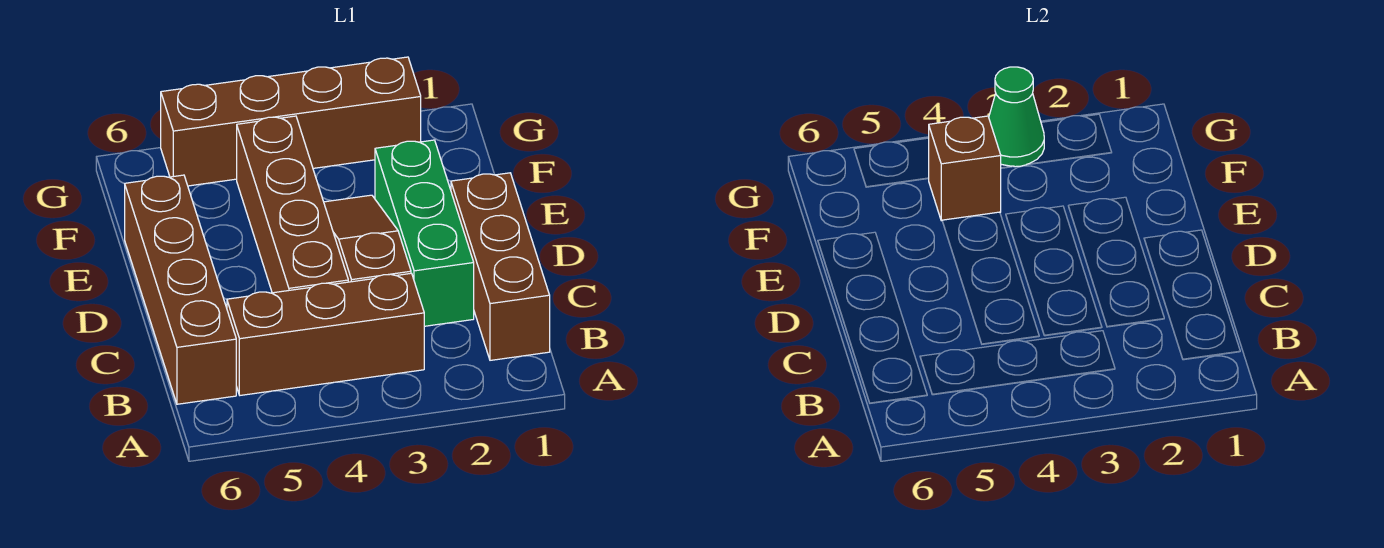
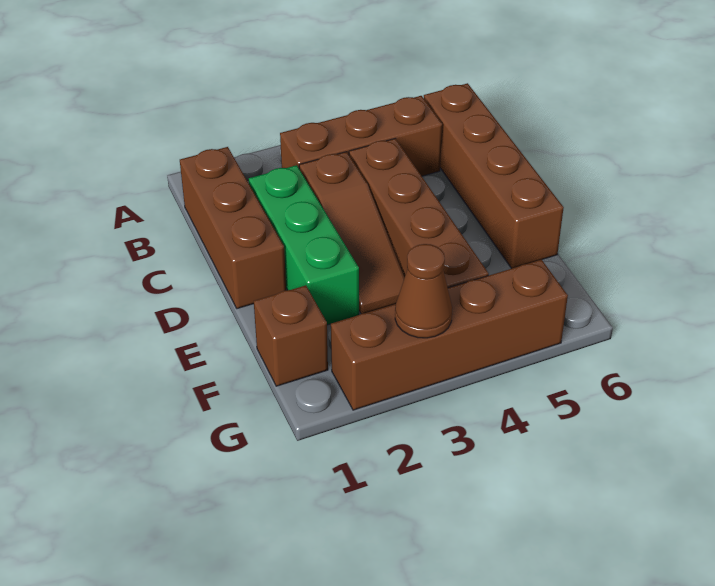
brown 1x1 brick [929,116,1001,221] -> brown 1x1 brick moved to [254,285,328,386]
green 1x1 cone [989,67,1044,167] -> brown 1x1 cone [395,244,452,338]

